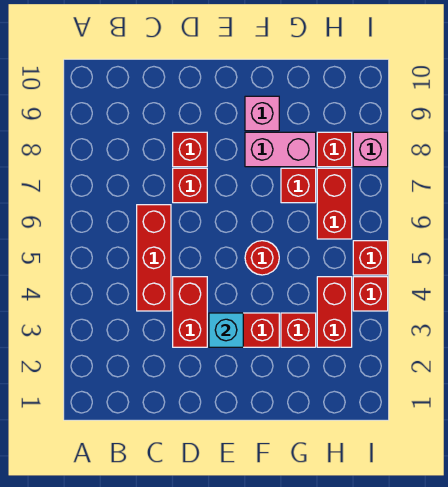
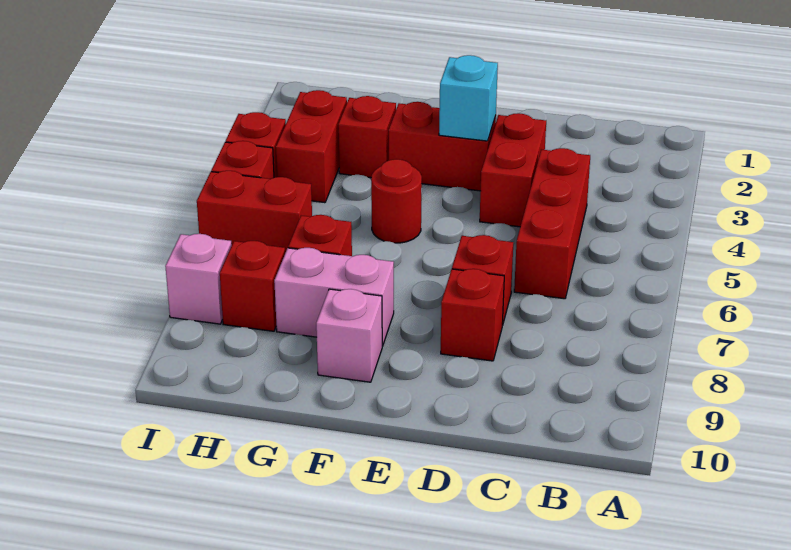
red 1x2 brick [317,168,352,239] -> red 1x2 brick turned to [197,171,312,253]

